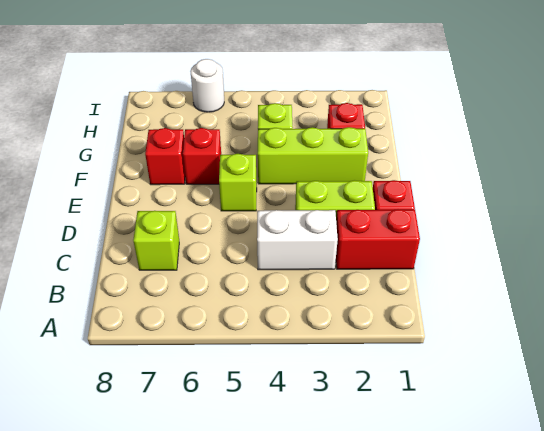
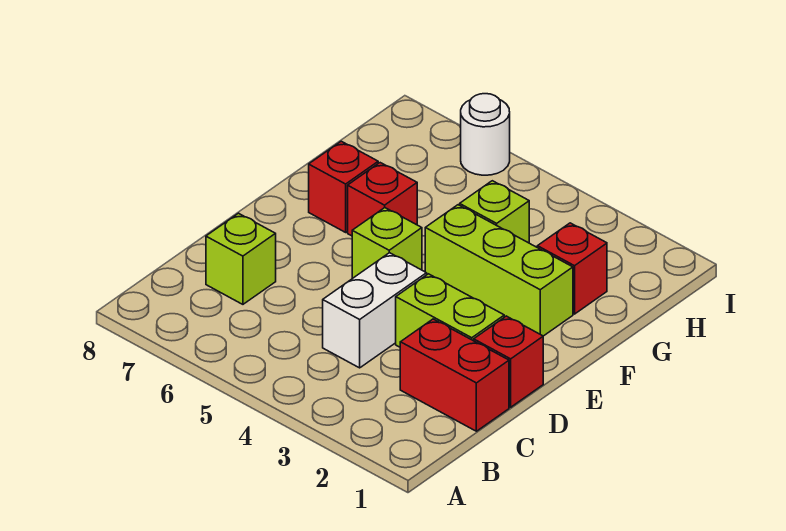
white 1x2 brick [257,210,338,270] -> white 1x2 brick turned to [323,253,427,368]

